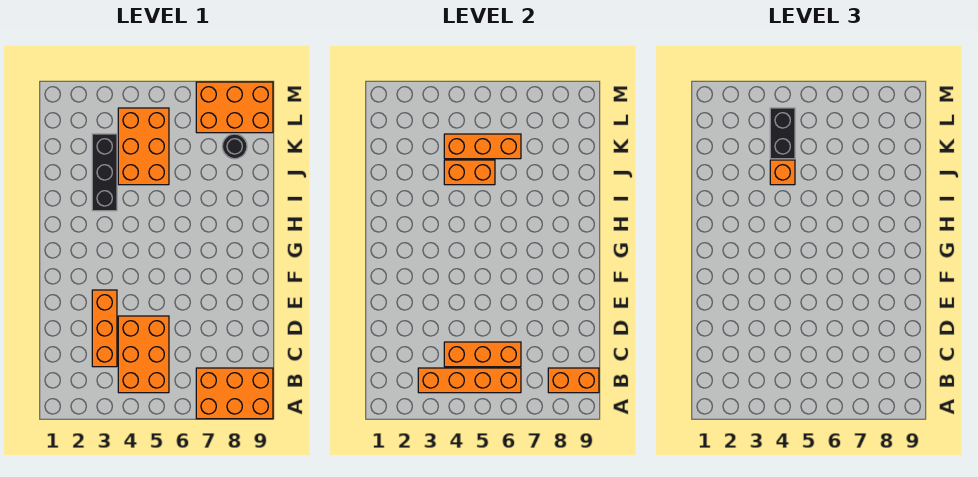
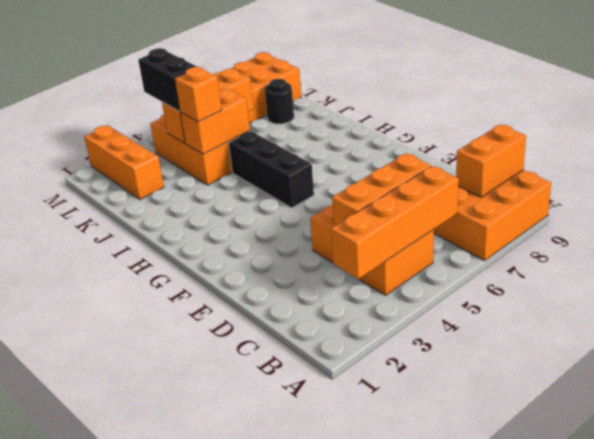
orange 1x3 brick [92,290,117,367] -> orange 1x3 brick moved to [84,126,164,200]
black 1x3 brick [92,134,117,211] -> black 1x3 brick moved to [229,131,314,208]

